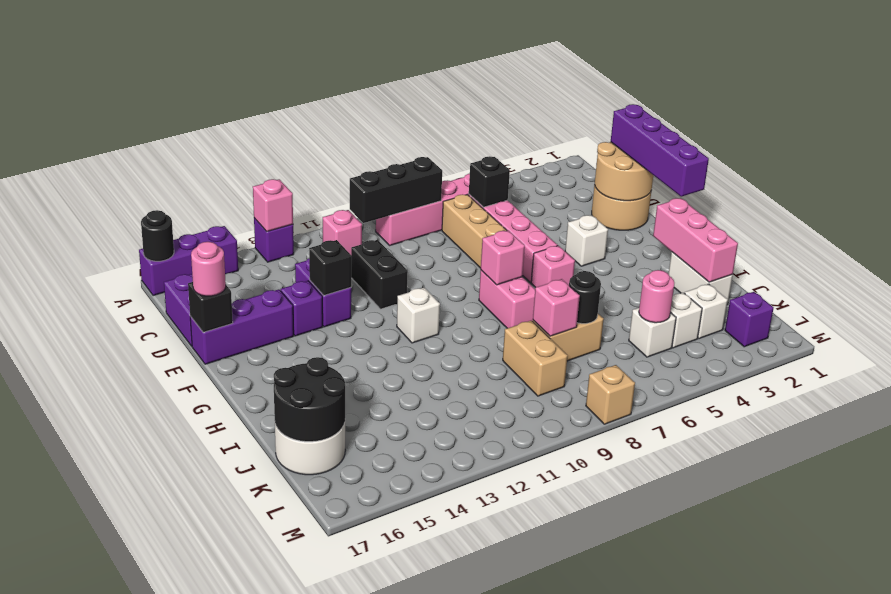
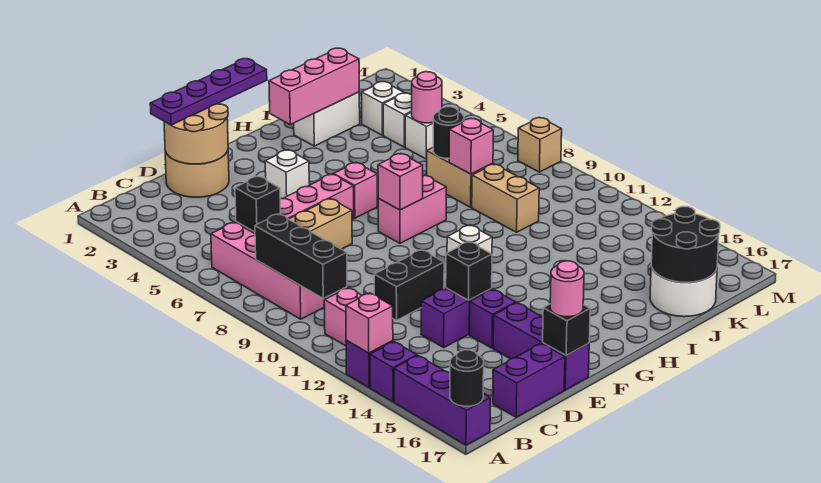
purple 1x4 brick [611,104,709,197] -> purple 1x4 plate [150,59,267,125]
tan 1x2 brick [503,321,568,396] -> tan 1x2 brick turned to [472,164,539,232]
purple 1x1 brick [725,292,773,347] -> purple 1x1 brick moved to [370,342,417,402]

